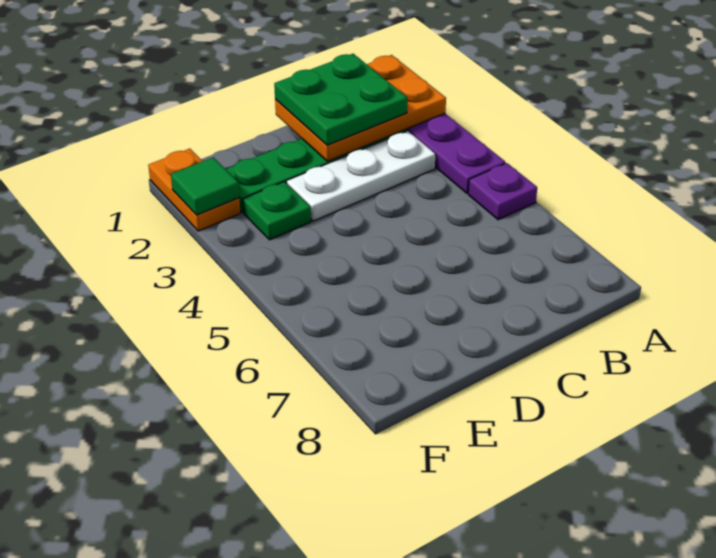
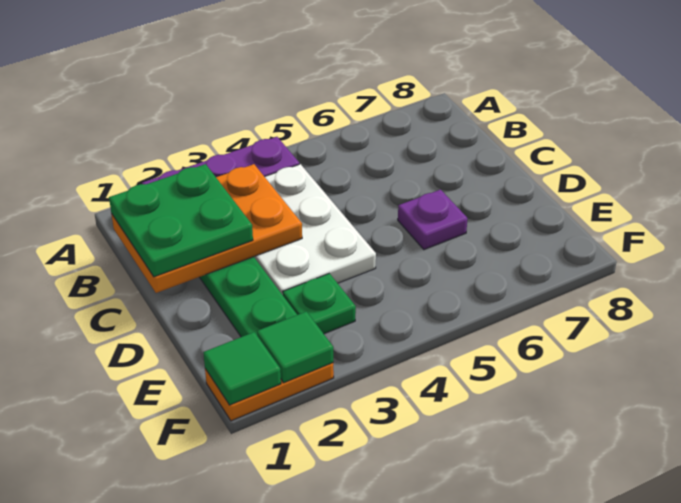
orange 2x3 plate [275,55,446,161] -> orange 2x3 plate turned to [112,164,302,293]
purple 1x1 plate [468,163,537,220] -> purple 1x1 plate moved to [398,189,468,250]
white 1x3 plate [286,131,436,221] -> white 2x3 plate [254,164,376,295]
none -> green 1x1 tile [203,332,281,405]

